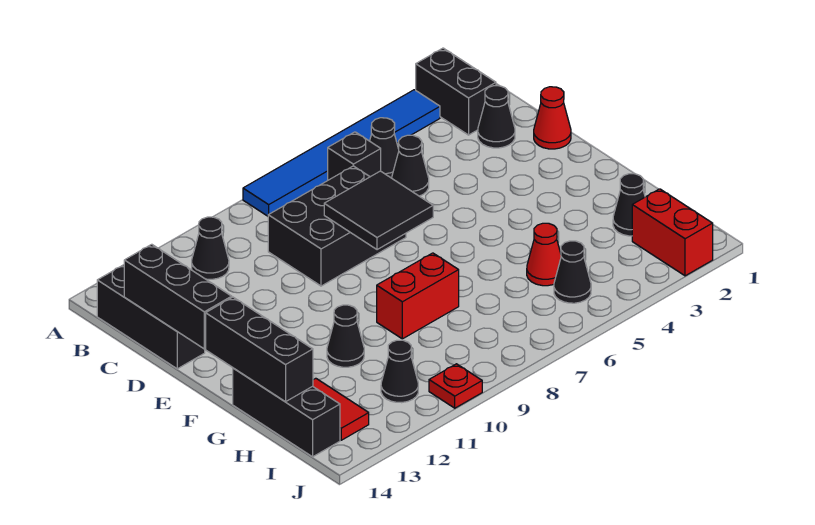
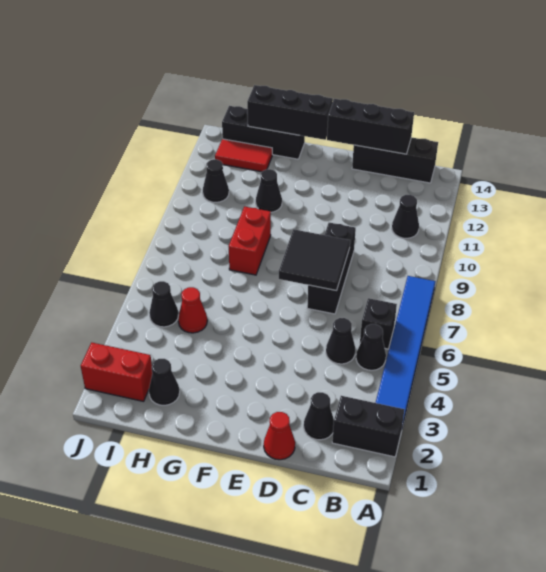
black 2x3 brick [268,166,406,286] -> black 1x3 brick [307,223,356,314]
red 1x1 plate [429,364,482,408] -> none

